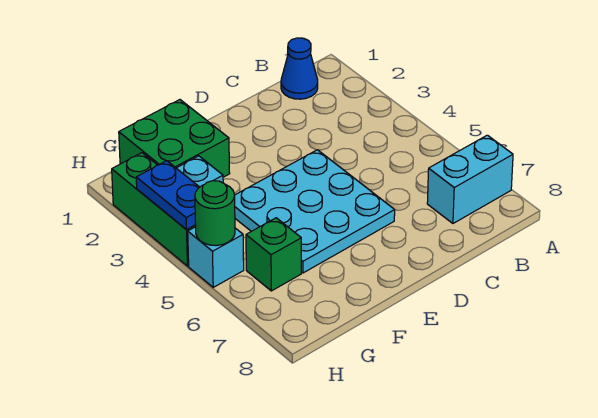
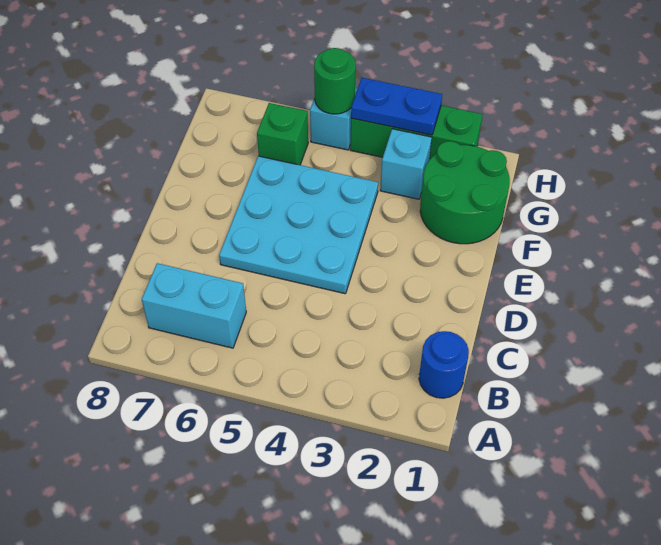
cyan 1x2 brick [427,135,513,223] -> cyan 1x2 brick turned to [142,263,246,348]
blue 1x1 cone [281,38,318,99] -> blue 1x1 round brick [419,331,469,398]
green 2x2 brick [119,100,230,177] -> green 2x2 round brick [420,141,510,244]

